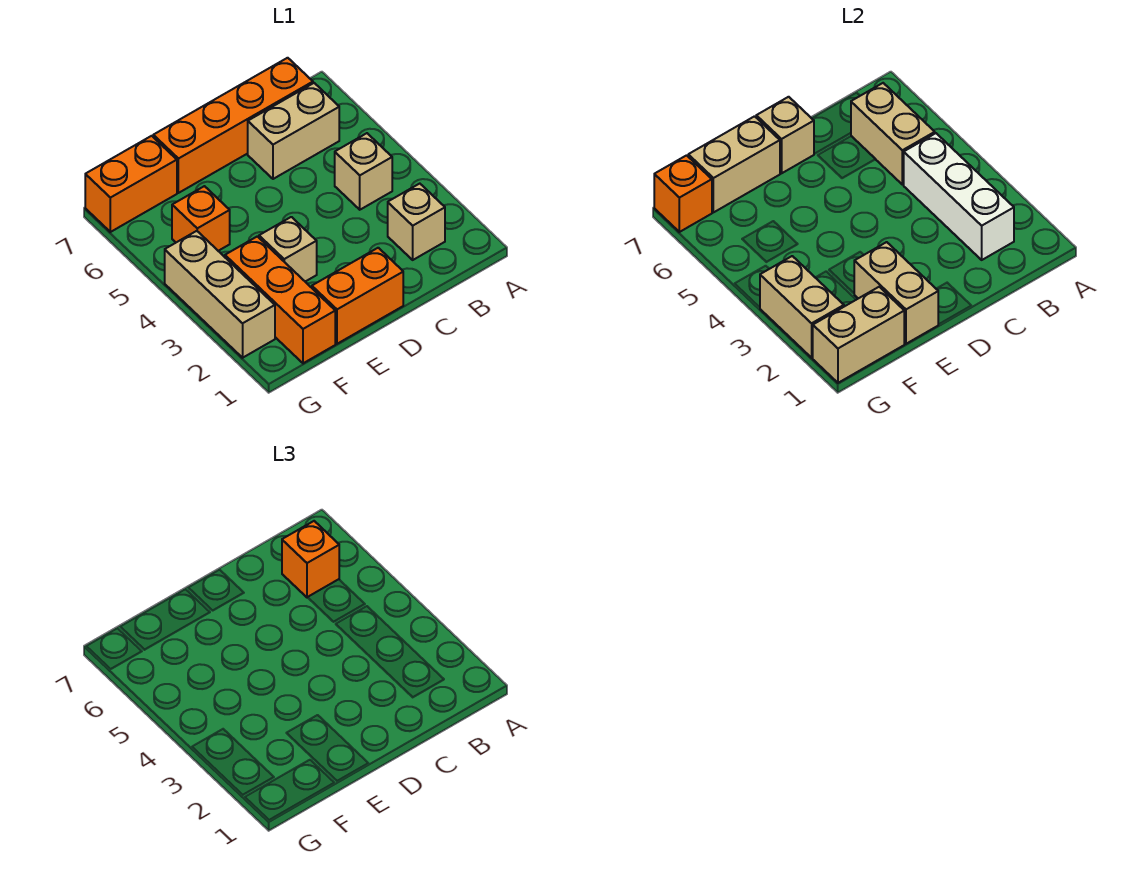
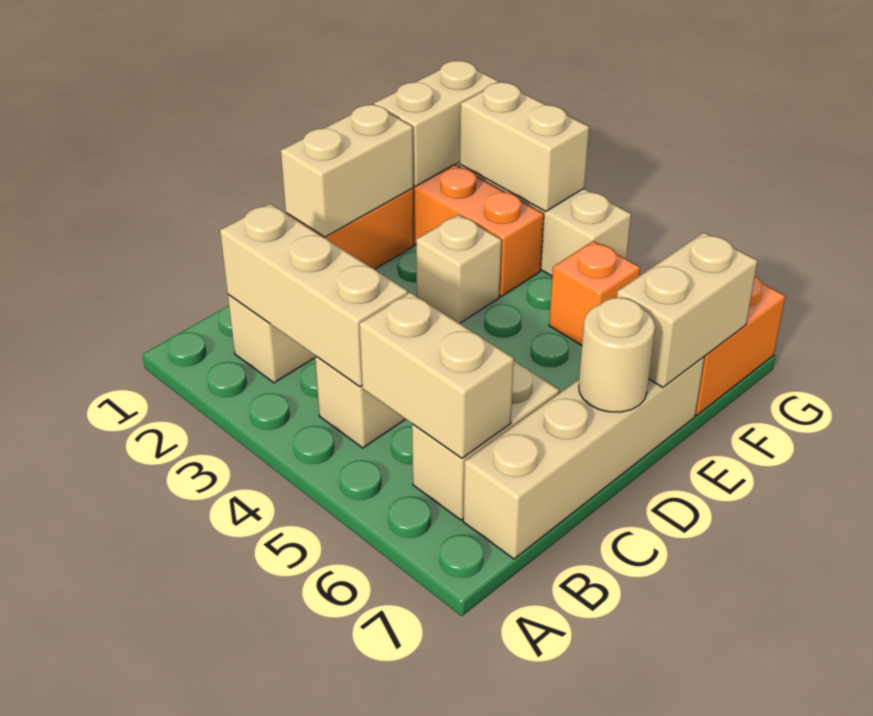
white 1x3 brick [904,133,1014,260] -> tan 1x3 brick [220,204,408,387]
orange 1x1 brick [282,521,339,597] -> none
orange 1x4 brick [153,58,313,193] -> tan 1x4 brick [463,357,704,559]
tan 1x1 brick [756,97,814,173] -> tan 1x1 round brick [579,298,655,412]
tan 1x2 brick [854,242,939,344] -> tan 1x2 brick turned to [281,104,413,237]
orange 1x1 brick [654,155,712,232] -> none

